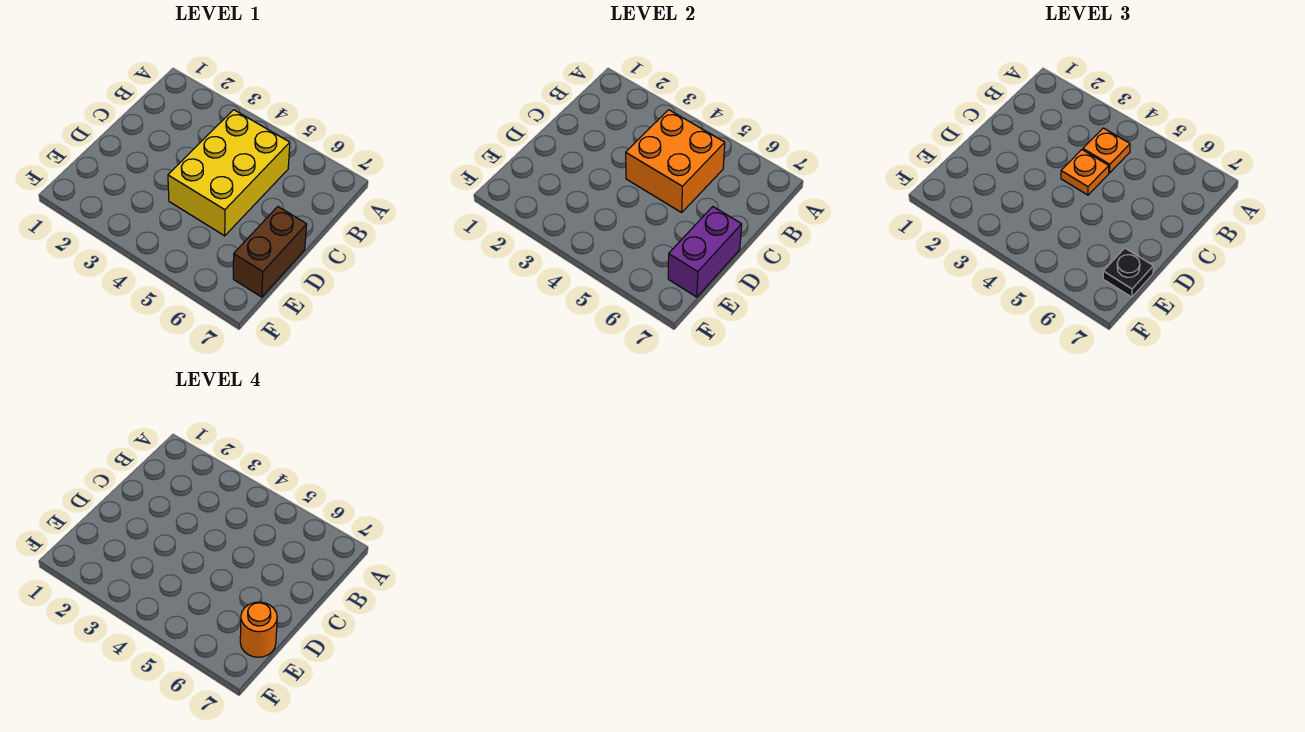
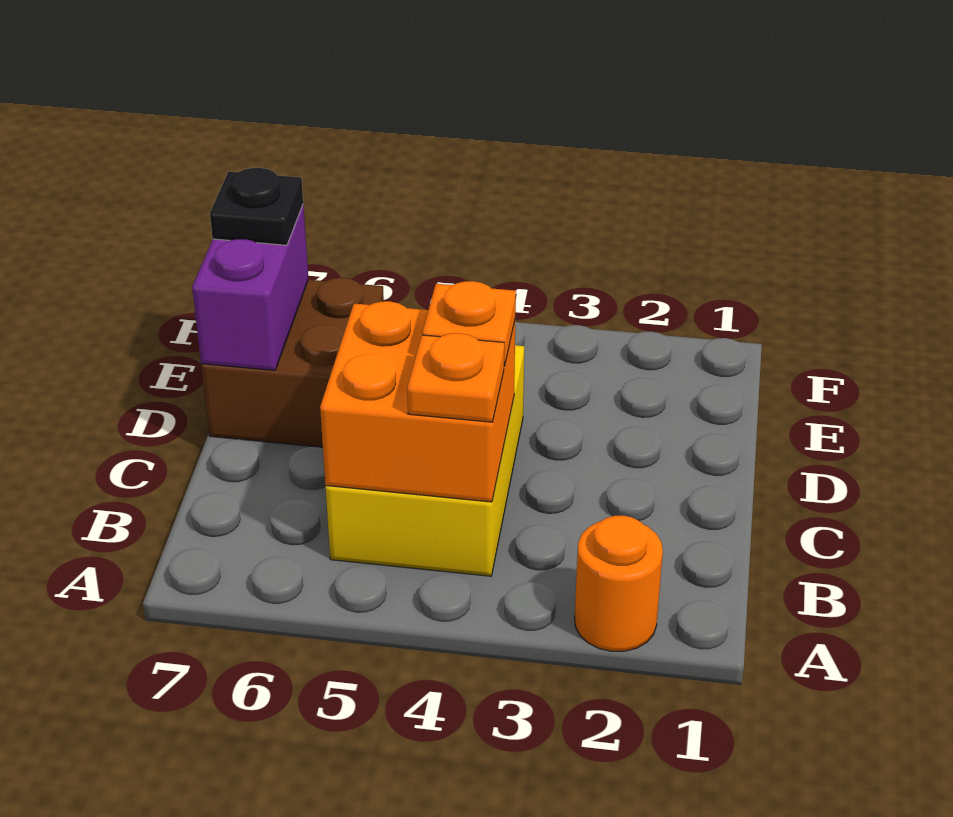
brown 1x2 brick [233,207,307,297] -> brown 2x2 brick [201,278,384,447]
orange 1x1 round brick [240,602,277,657] -> orange 1x1 round brick moved to [575,516,663,651]

